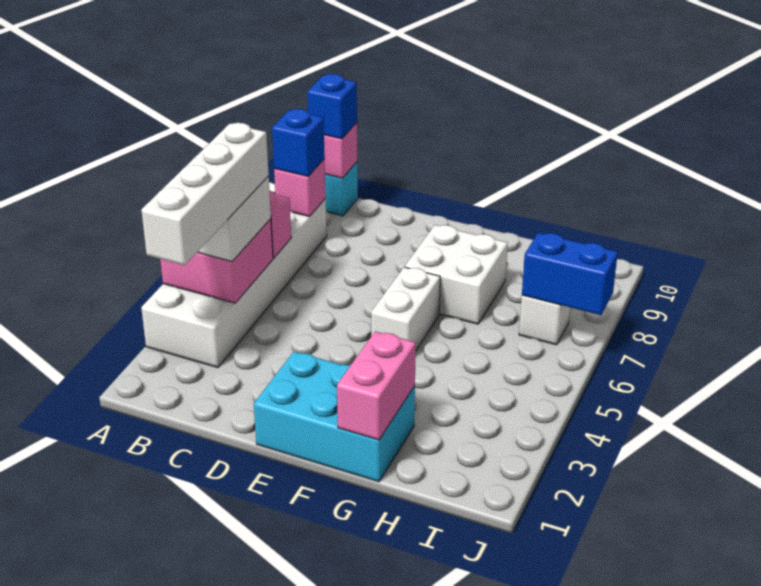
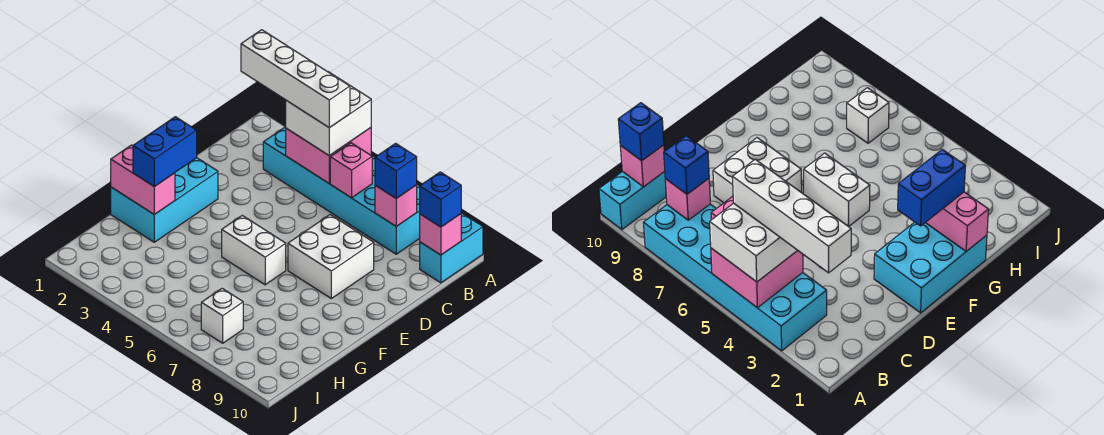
white 2x6 brick [141,182,327,368] -> cyan 2x6 brick [263,127,420,254]
white 2x2 brick [405,225,508,324] -> white 2x2 brick moved to [288,215,374,299]
blue 1x2 brick [522,233,618,315] -> blue 1x2 brick moved to [133,117,197,187]

